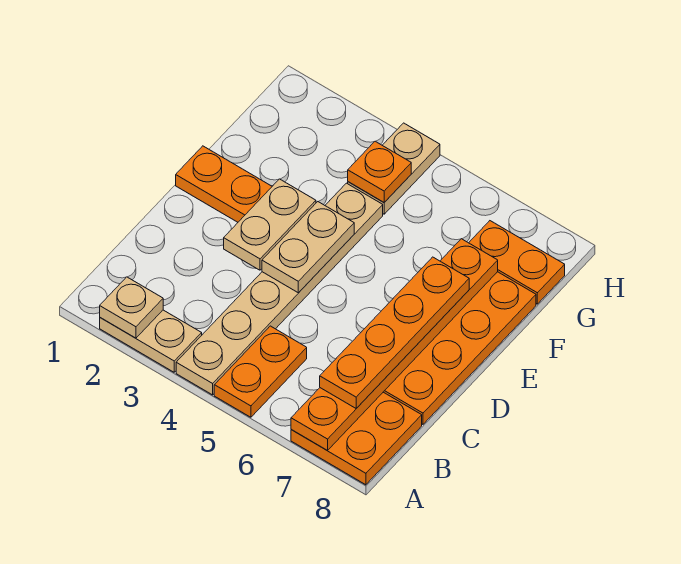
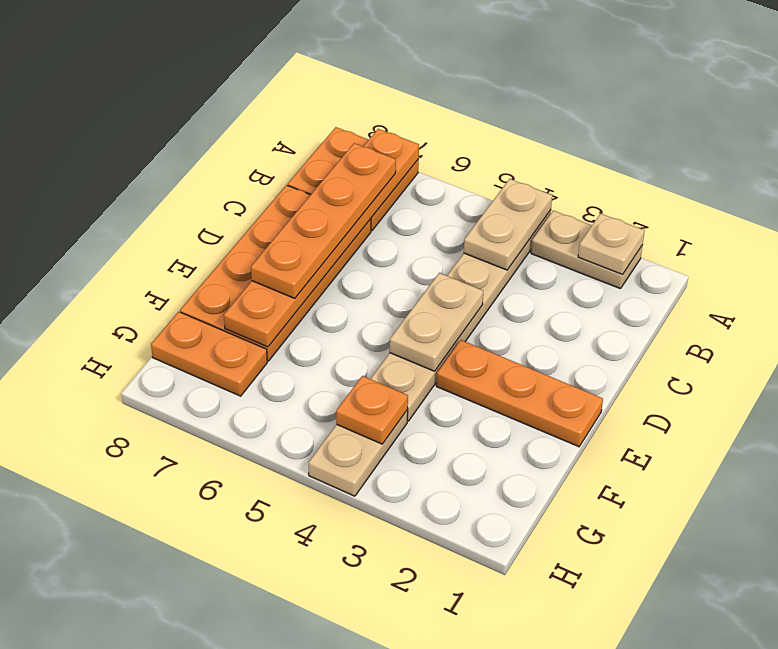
orange 1x2 plate [214,326,307,417] -> none
tan 1x2 plate [224,179,316,270] -> tan 1x2 plate moved to [464,179,552,270]

